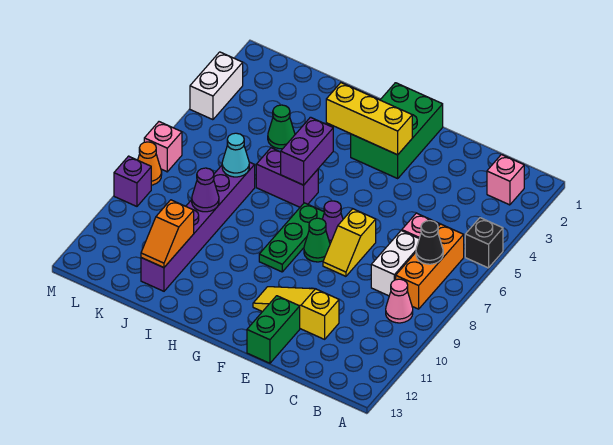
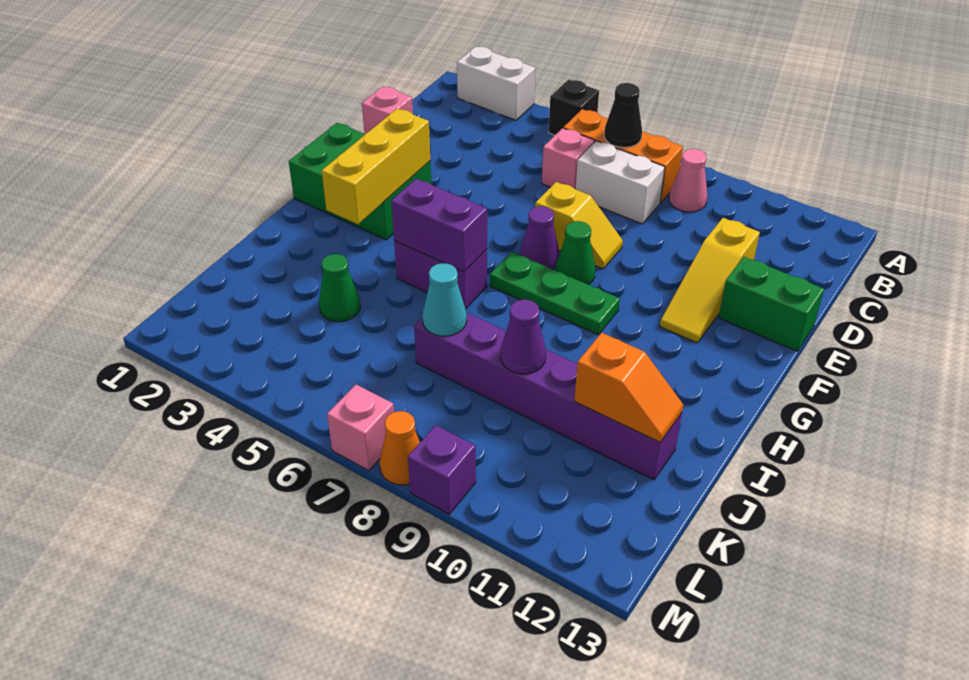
pink 1x1 brick [487,155,524,205] -> pink 1x1 brick moved to [362,86,413,134]
purple 1x2 brick [256,148,318,207] -> purple 1x2 brick turned to [394,241,487,309]
white 1x2 brick [190,52,243,120] -> white 1x2 brick moved to [457,46,535,120]

